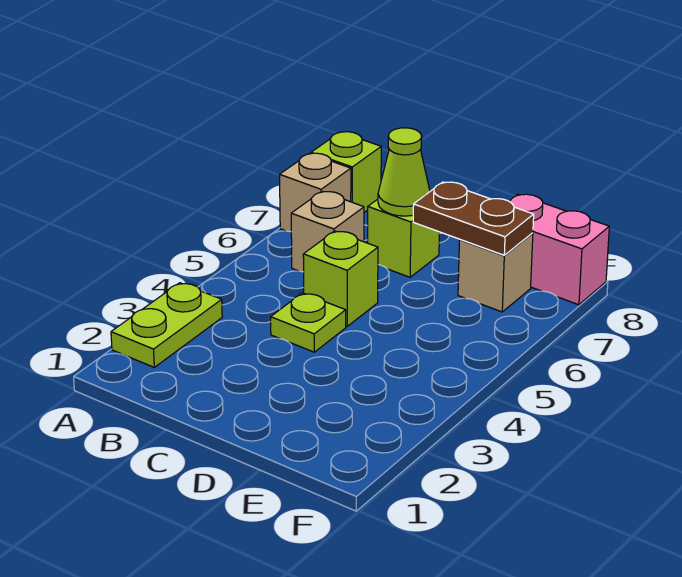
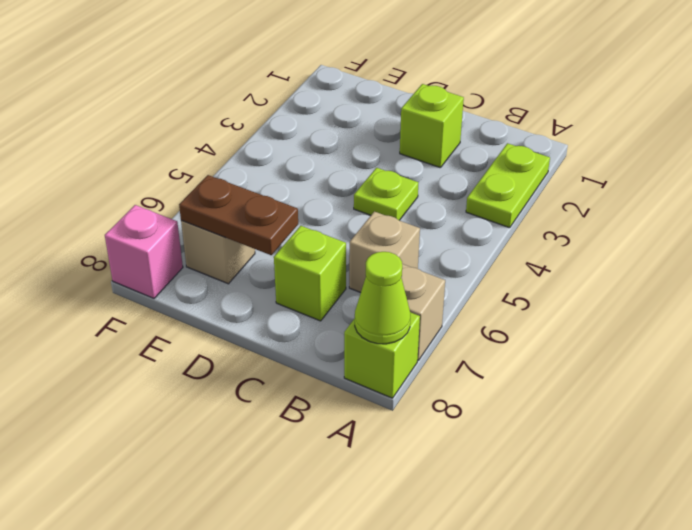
lime 1x1 brick [303,231,378,326] -> lime 1x1 brick moved to [400,84,464,168]
lime 1x1 cone [378,128,430,216] -> lime 1x1 cone moved to [355,252,410,344]
pink 1x2 brick [509,194,609,305] -> pink 1x1 brick [105,205,183,298]

